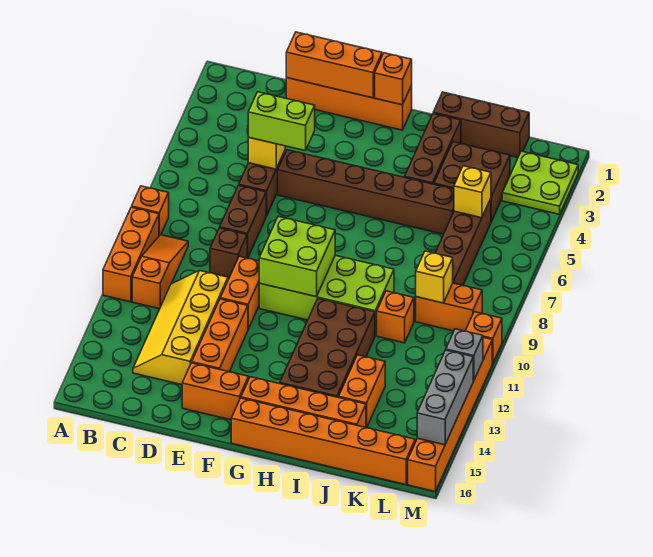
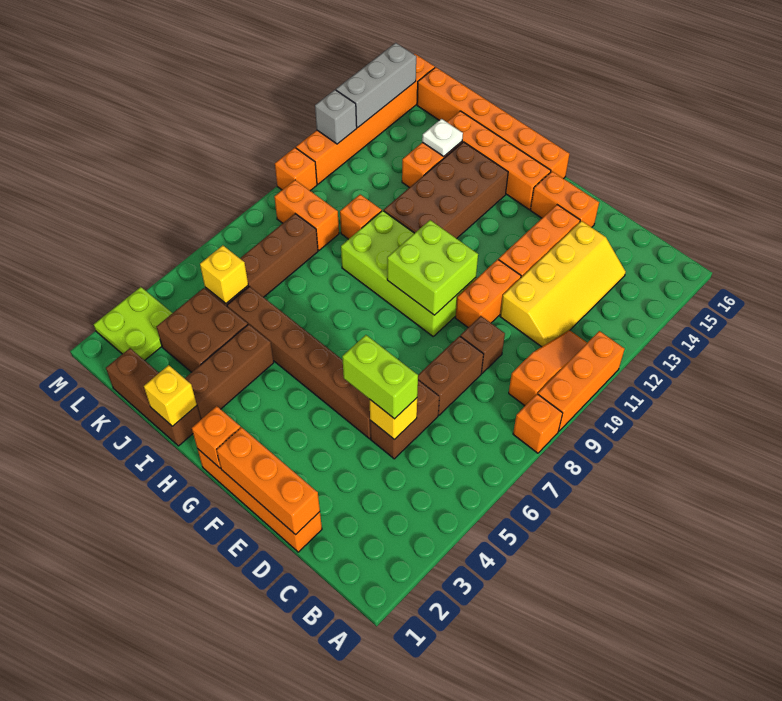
orange 1x3 slope [132,235,188,309] -> orange 1x3 slope turned to [509,330,587,406]
none -> white 1x1 plate [422,119,463,157]
yellow 1x1 brick [416,251,453,303] -> yellow 1x1 brick moved to [144,365,197,426]

